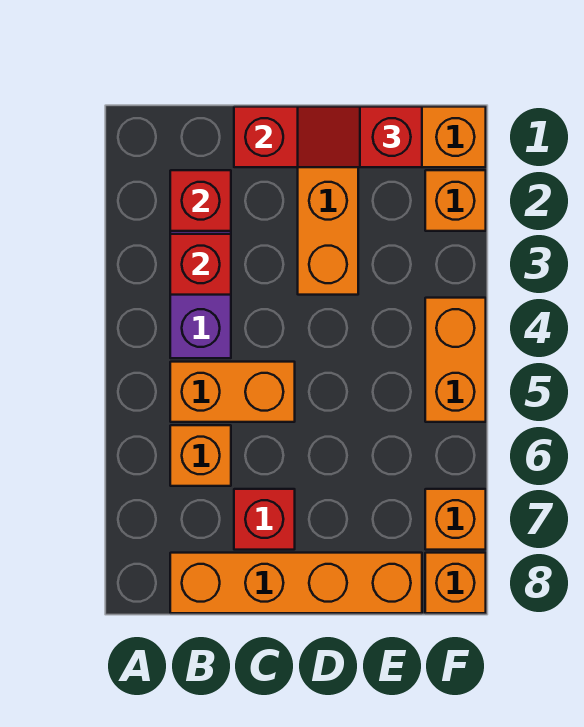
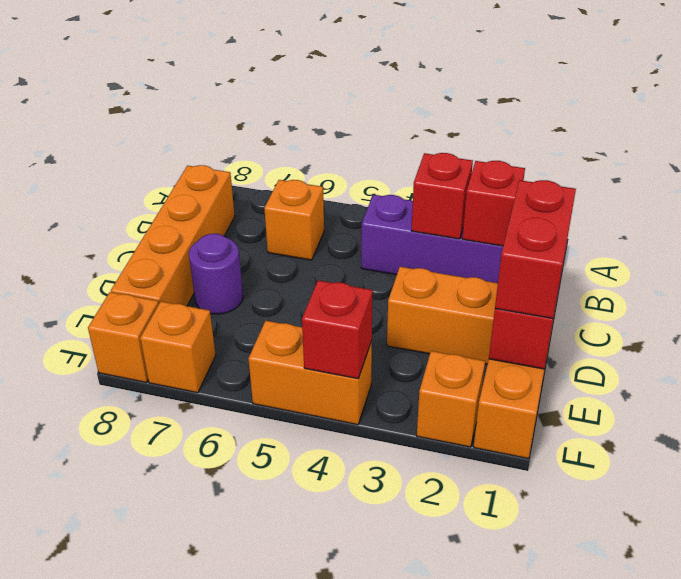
orange 1x2 brick [170,362,295,422] -> none
red 1x1 brick [234,489,295,550] -> red 1x1 brick moved to [302,280,373,379]
red 1x2 slope [298,107,422,167] -> red 1x2 brick [495,180,576,319]
none -> purple 1x1 round brick [189,234,243,314]

